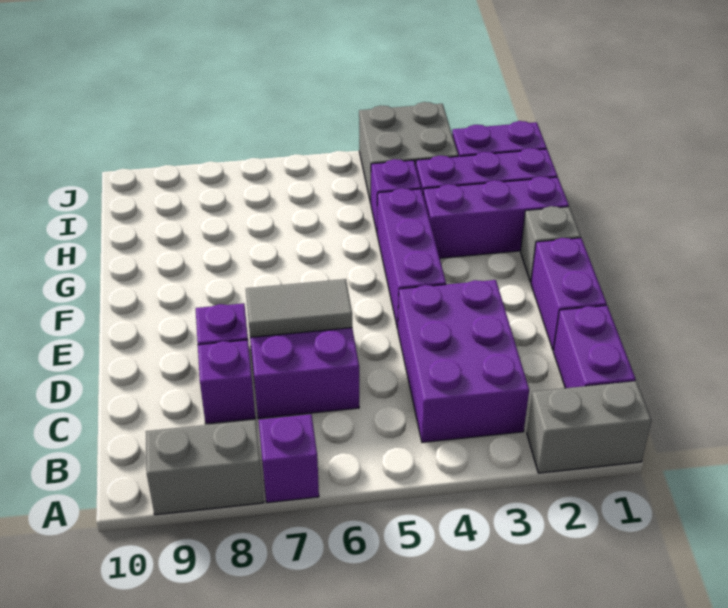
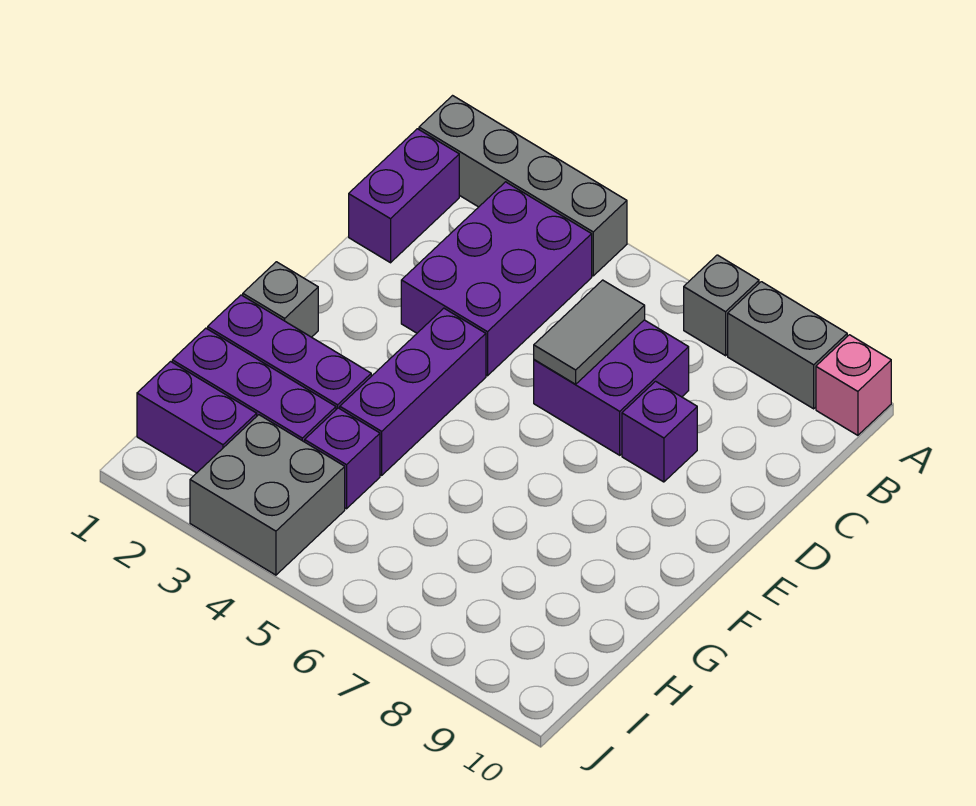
grey 1x2 brick [527,381,651,473] -> grey 1x4 brick [419,96,627,276]
purple 1x1 brick [259,414,319,503] -> grey 1x1 brick [684,255,759,356]
none -> pink 1x1 brick [816,335,891,435]
purple 1x1 brick [198,340,255,424] -> none
purple 1x2 brick [531,238,607,350] -> none
grey 1x2 tile [246,279,352,337] -> grey 1x2 tile turned to [534,280,645,384]

